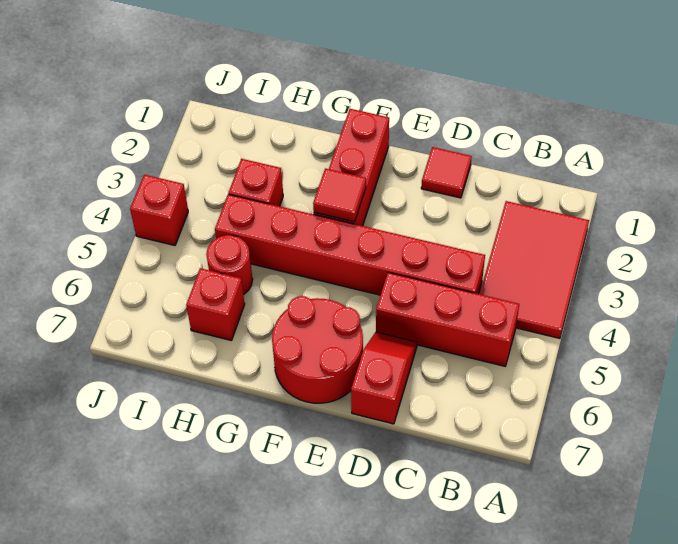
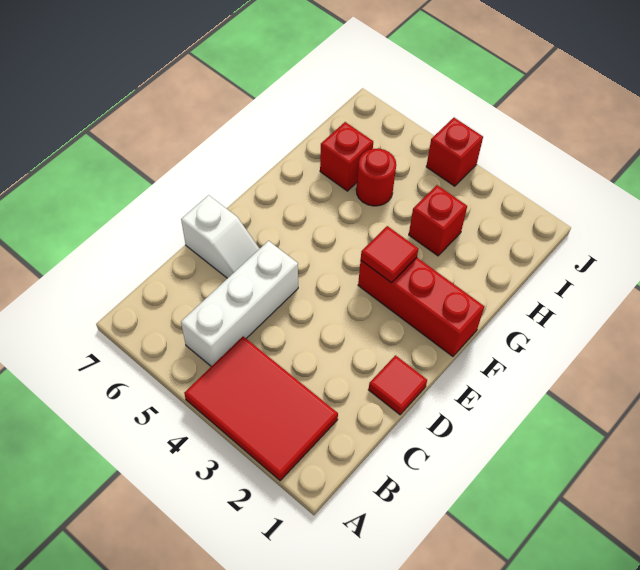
red 1x3 brick [376,272,519,366] -> white 1x3 brick [181,241,298,366]
red 1x6 brick [215,194,485,295] -> none
red 1x2 slope [351,332,417,424] -> white 1x2 slope [181,195,260,278]
red 2x2 round brick [272,296,363,403] -> none

